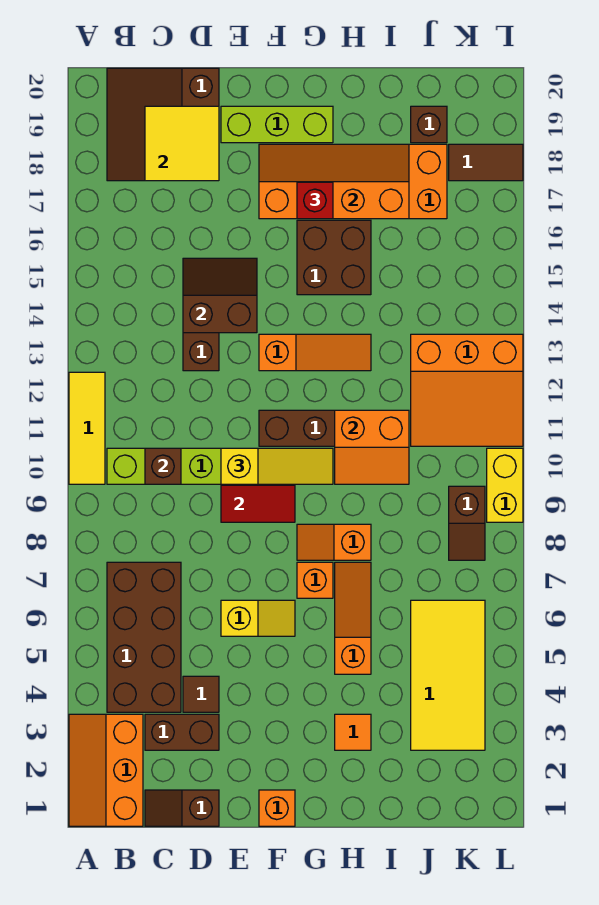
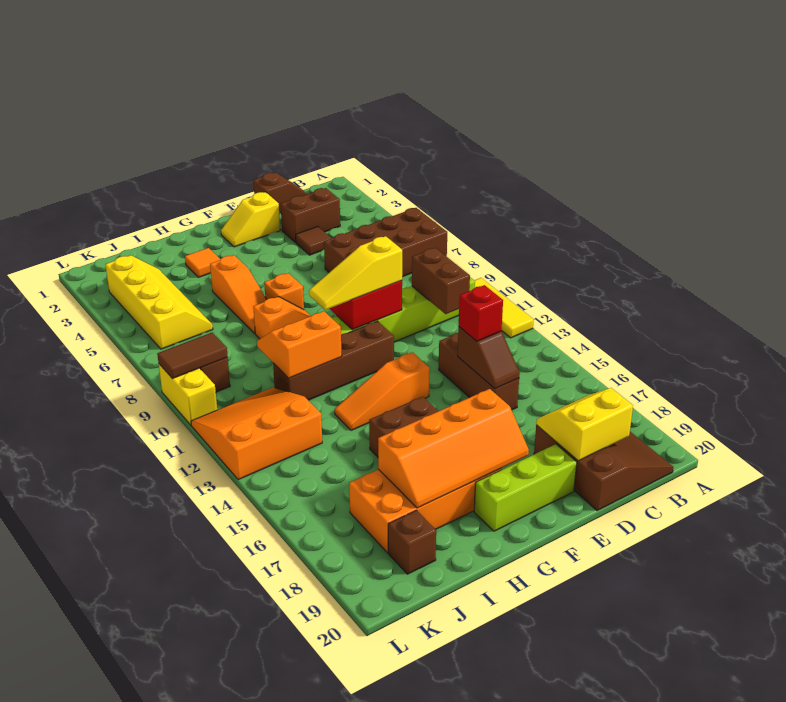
orange 2x3 slope [69,714,143,826] -> none
brown 2x4 brick [107,562,181,712] -> brown 2x4 brick turned to [324,208,447,277]
brown 1x1 brick [145,448,181,484] -> brown 1x2 brick [412,248,470,314]
yellow 2x2 tile [145,106,219,181] -> yellow 2x2 slope [536,388,633,461]
brown 2x2 slope [183,258,257,333] -> brown 1x2 slope [458,327,520,389]
yellow 1x2 slope [221,600,295,636] -> yellow 1x2 slope moved to [221,192,280,247]
orange 1x1 brick [259,790,295,826] -> none
red 1x1 brick [297,182,333,219] -> red 1x1 brick moved to [459,285,503,341]
yellow 2x4 tile [411,600,485,750] -> yellow 2x4 slope [105,255,213,349]
brown 1x2 tile [449,144,523,181] -> brown 1x2 tile moved to [157,332,228,379]

